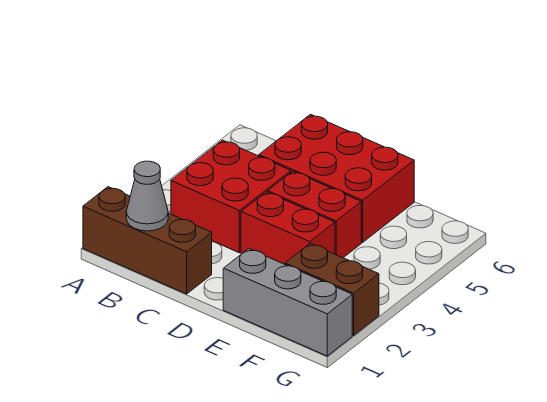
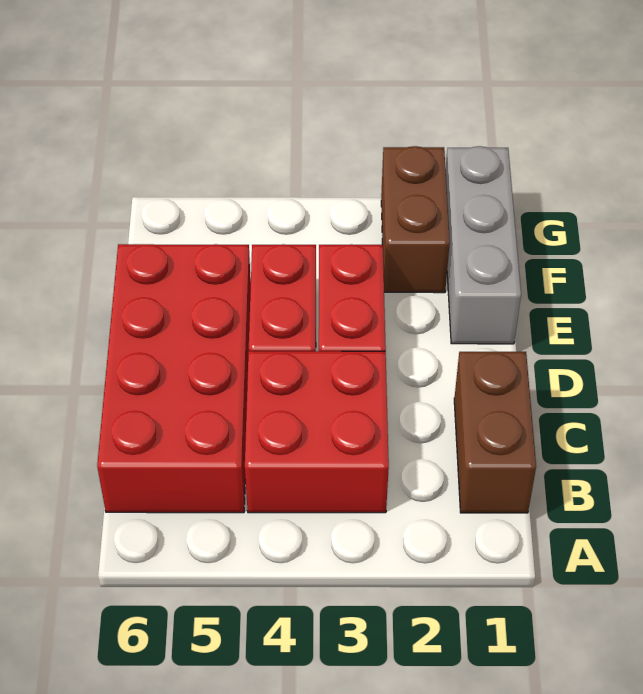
brown 1x3 brick [83,187,212,294] -> brown 1x2 brick [454,352,536,513]
grey 1x1 cone [126,161,168,231] -> none
red 2x3 brick [259,115,414,242] -> red 2x4 brick [97,244,251,513]

